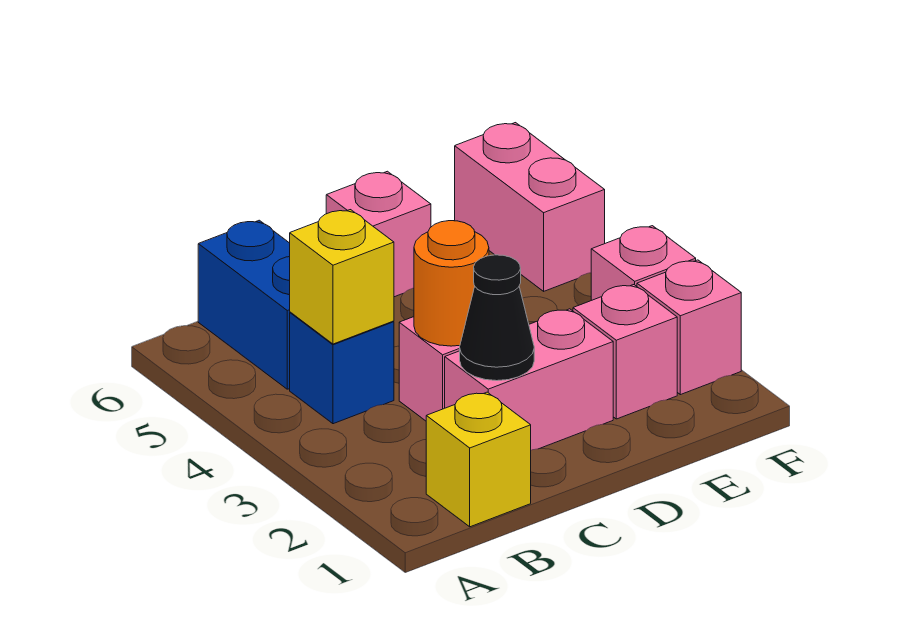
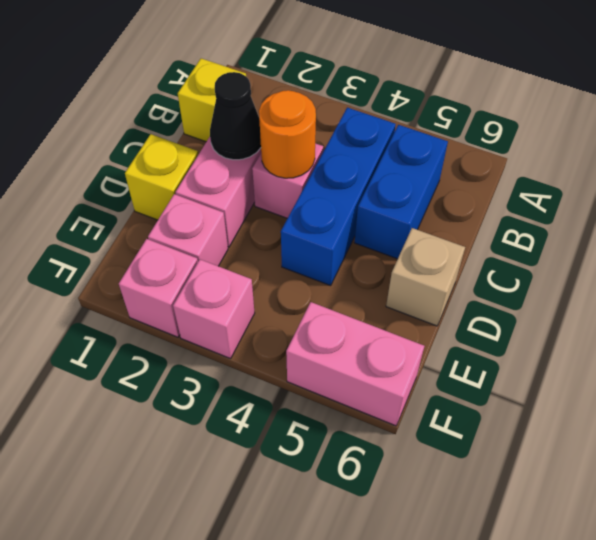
blue 1x1 brick [290,312,394,424] -> blue 1x3 brick [281,107,396,286]
yellow 1x1 brick [290,210,394,344] -> yellow 1x1 brick moved to [125,134,198,220]
blue 1x2 brick [198,220,290,389] -> blue 1x2 brick turned to [354,125,448,259]
pink 1x1 brick [326,171,431,297] -> tan 1x1 brick [386,228,465,326]

